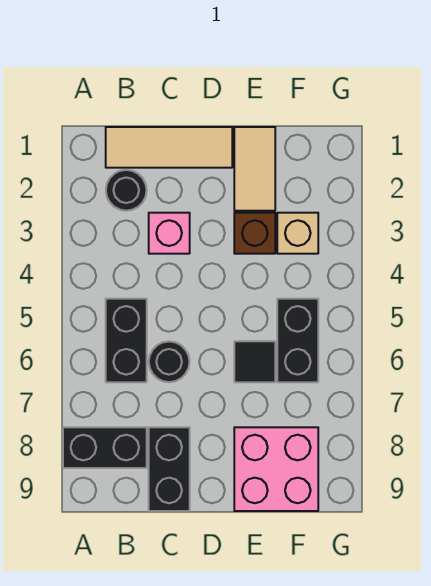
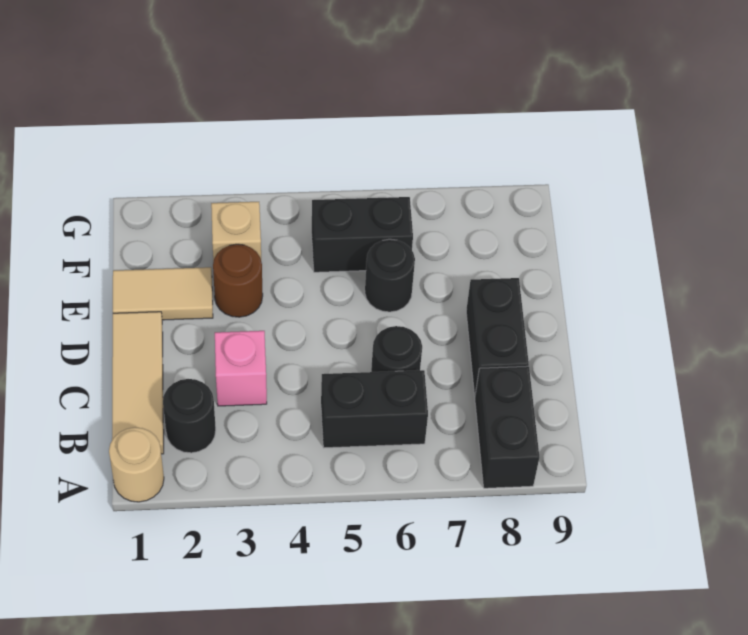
none -> tan 1x1 round brick [109,427,164,502]
black 1x2 brick [149,427,190,511] -> black 1x2 brick turned to [466,278,529,396]
brown 1x1 brick [234,213,275,254] -> brown 1x1 round brick [213,244,263,317]
black 1x1 tile [234,341,275,382] -> black 1x1 round brick [365,239,415,312]
pink 2x2 brick [234,427,318,511] -> none

